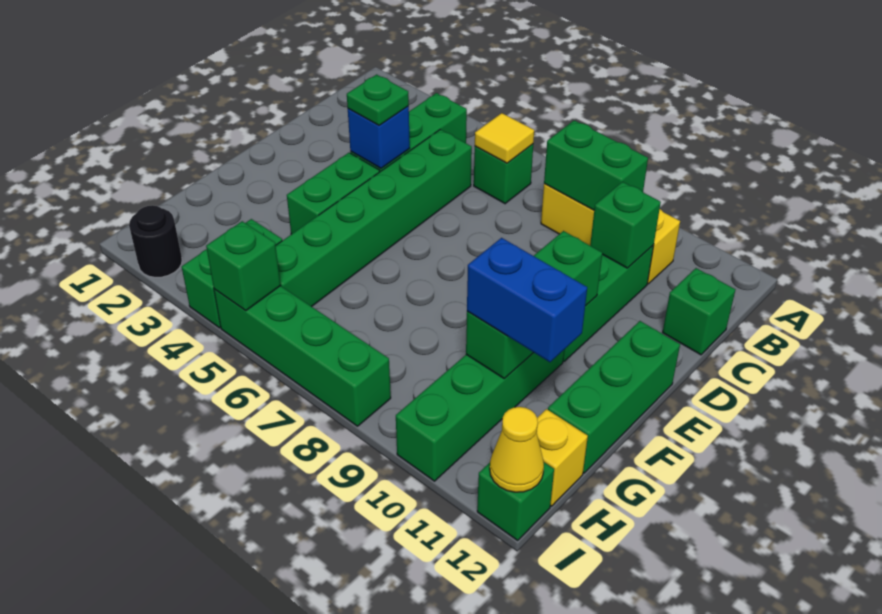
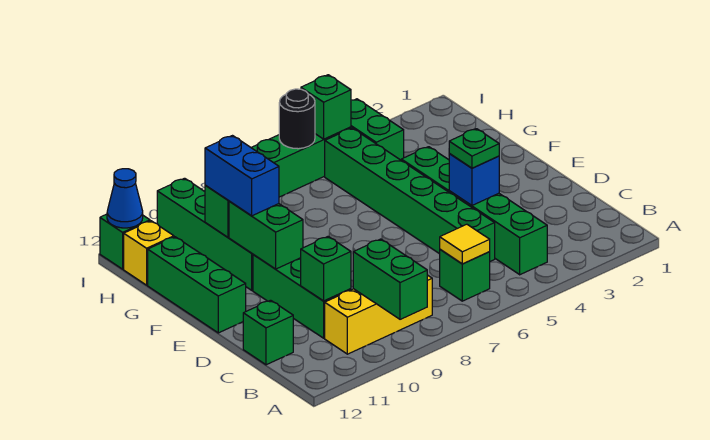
green 1x2 brick [544,120,648,210] -> green 1x2 brick turned to [353,239,427,319]
blue 1x2 brick [467,238,587,362] -> blue 1x2 brick turned to [205,136,279,216]
black 1x1 round brick [129,205,182,277] -> black 1x1 round brick moved to [279,89,315,149]
yellow 1x1 cone [490,407,544,492] -> blue 1x1 cone [107,169,143,228]

